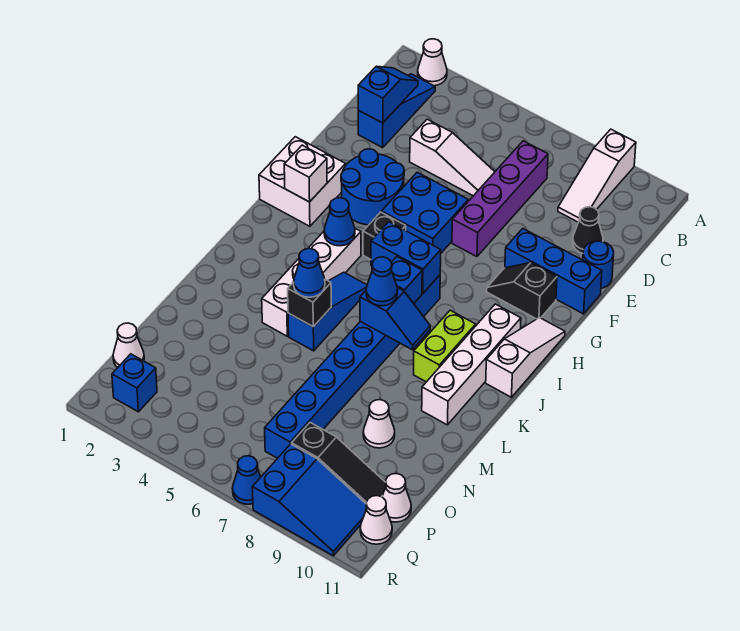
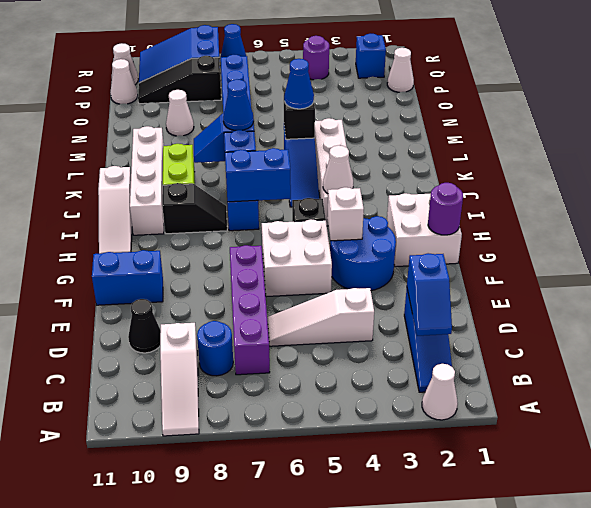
white 1x3 slope [558,129,636,222] -> white 1x3 slope turned to [160,323,199,436]
blue 1x1 round brick [583,241,614,288] -> blue 1x1 round brick moved to [197,321,233,376]
blue 2x2 brick [382,172,468,253] -> white 2x2 brick [262,219,332,297]
blue 1x3 brick [505,229,602,314] -> blue 1x2 brick [92,250,163,305]
none -> purple 1x1 round brick [428,183,463,235]
black 1x2 slope [487,263,557,319] -> black 1x2 slope moved to [162,183,227,234]
white 1x1 brick [284,145,327,202] -> white 1x1 brick moved to [327,187,364,241]
blue 1x1 cone [324,198,355,246] -> white 1x1 cone [323,145,353,194]
none -> purple 1x1 round brick [303,36,329,80]

